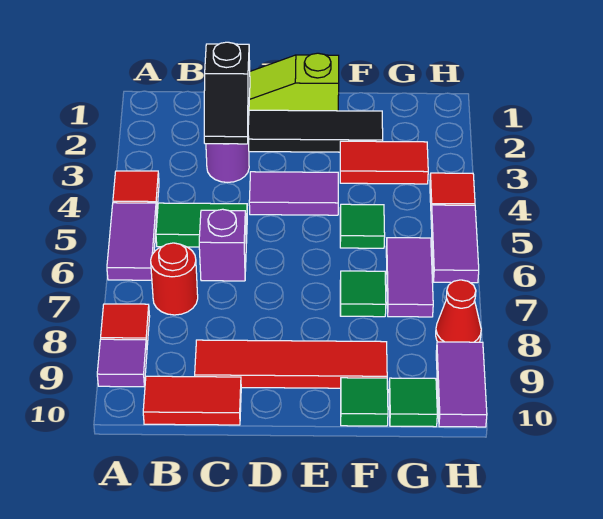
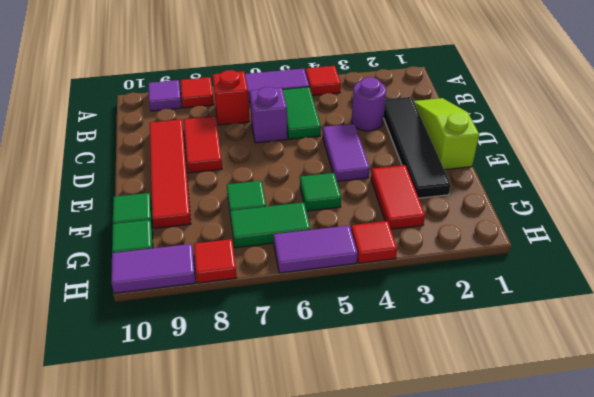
red 1x1 round brick [151,243,198,315] -> red 1x1 brick [213,70,250,125]
red 1x2 tile [143,376,241,425] -> red 1x2 tile moved to [184,116,222,173]
black 1x2 slope [204,42,250,144] -> none
purple 1x2 tile [386,238,433,317] -> green 1x2 tile [230,202,311,248]
red 1x1 cone [436,280,481,342] -> red 1x1 tile [194,239,237,283]

